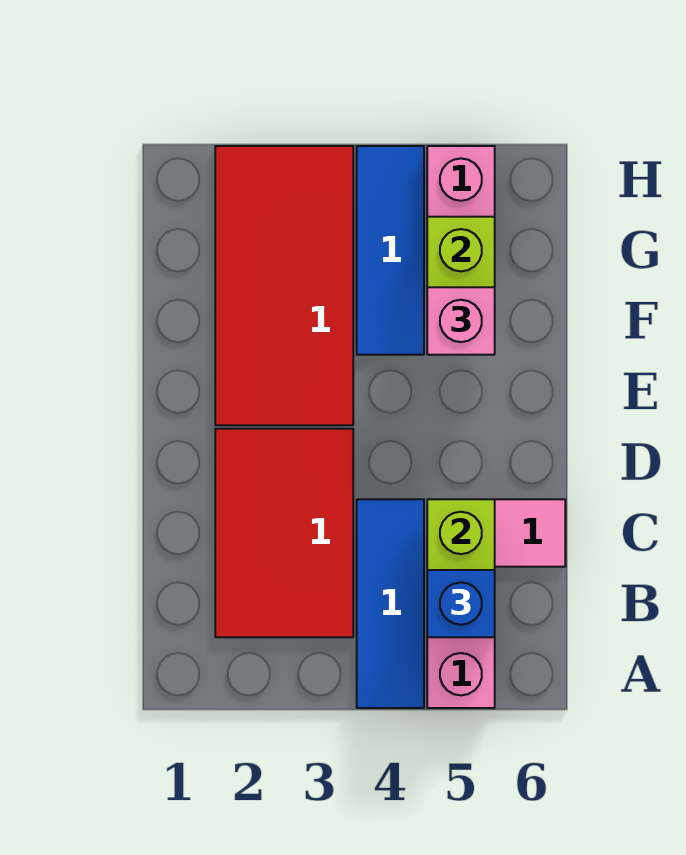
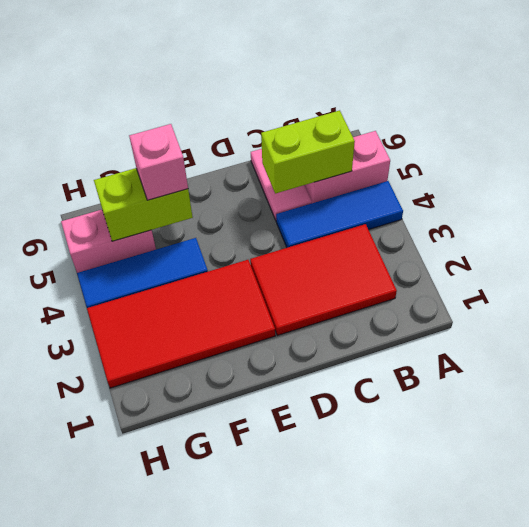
blue 1x1 brick [427,570,495,637] -> none

